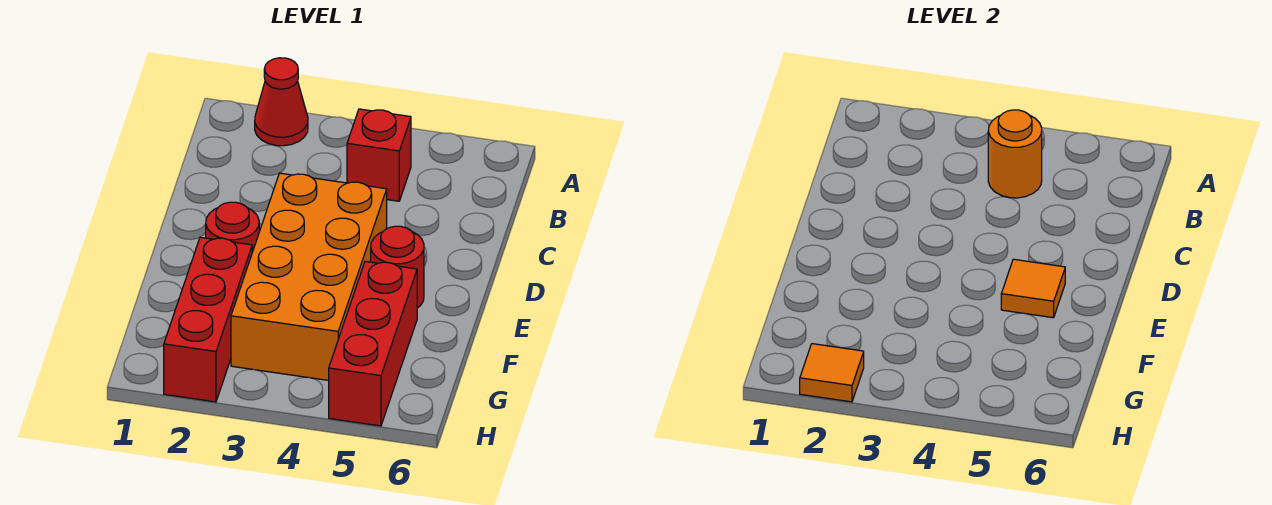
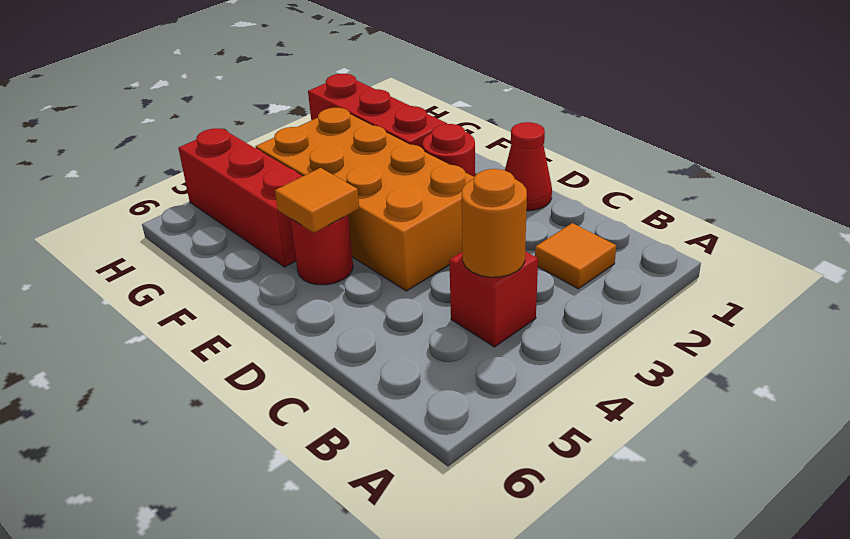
red 1x1 cone [255,58,308,146] -> red 1x1 cone moved to [505,122,552,211]
orange 1x1 tile [800,344,864,402] -> orange 1x1 tile moved to [535,223,616,289]

